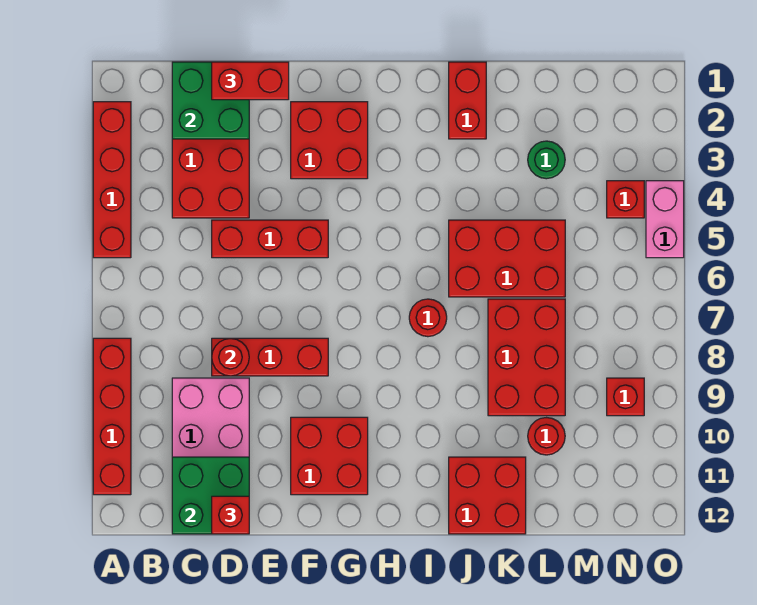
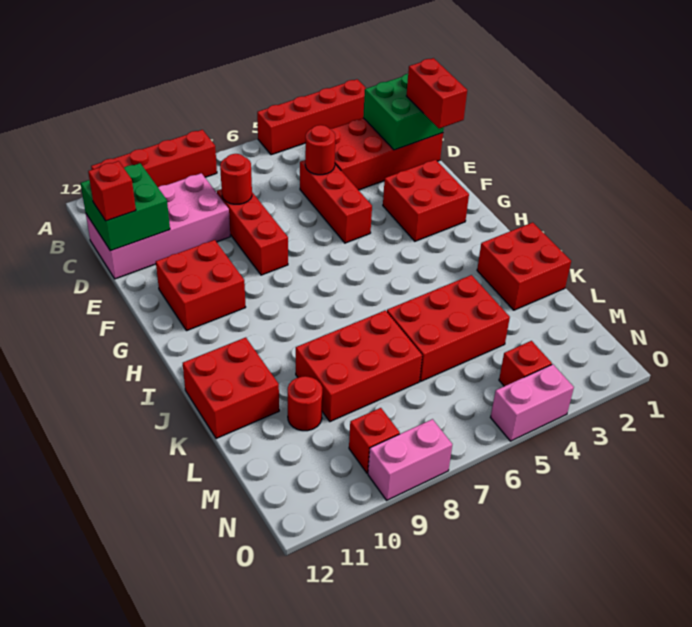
red 1x1 round brick [409,299,447,337] -> red 1x1 round brick moved to [305,125,335,175]
red 1x2 brick [449,62,486,139] -> red 2x2 brick [477,222,571,310]
red 2x3 brick [449,220,565,297] -> red 2x3 brick turned to [387,275,510,381]
green 1x1 round brick [528,141,565,179] -> none
none -> pink 1x2 brick [368,419,452,500]

